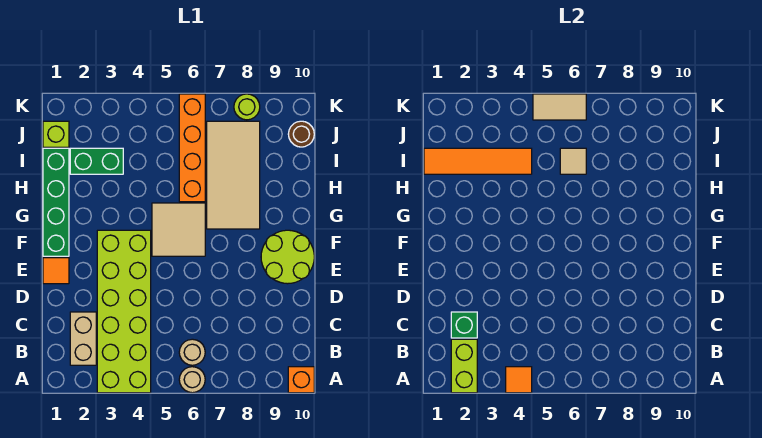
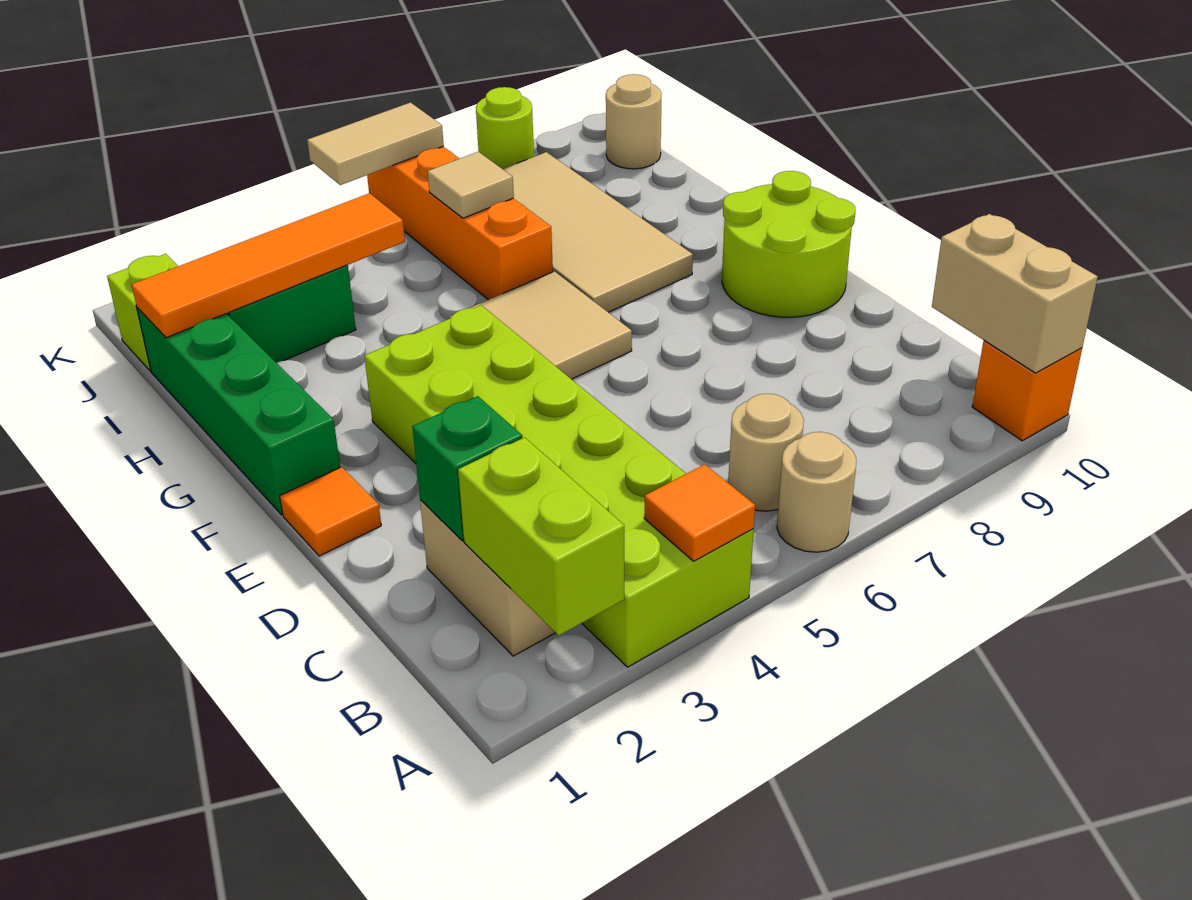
none -> tan 1x2 brick [932,214,1098,373]
brown 1x1 round brick [288,121,314,147] -> tan 1x1 round brick [606,74,662,169]

